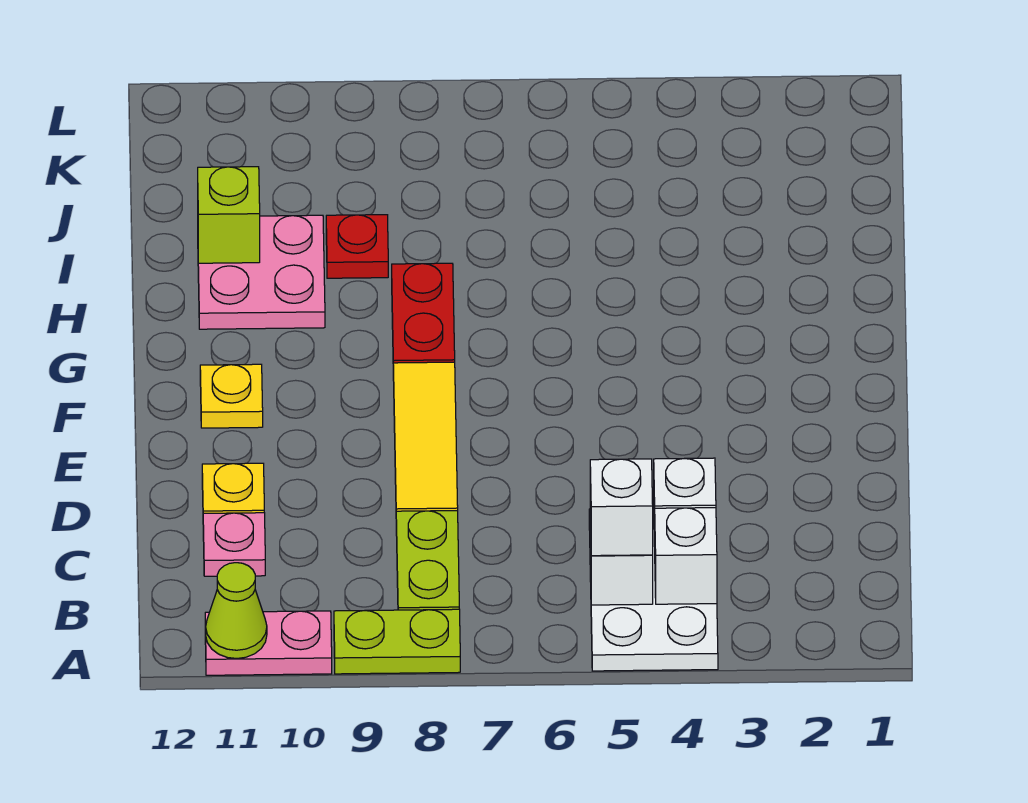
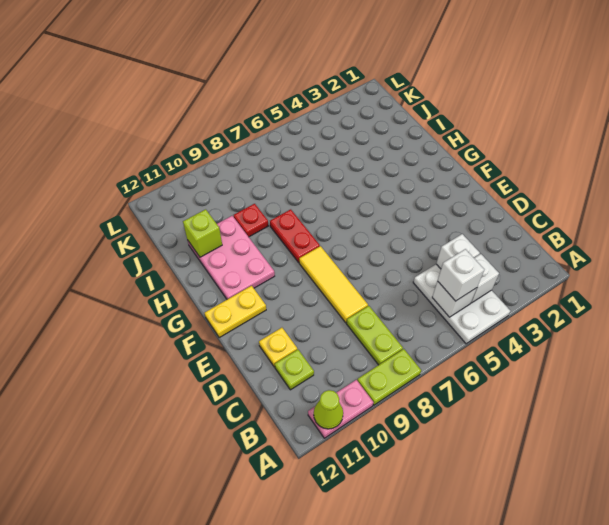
pink 1x1 plate [203,513,265,576] -> lime 1x1 plate [275,349,314,390]
yellow 1x1 plate [200,364,263,428] -> yellow 1x2 plate [205,286,266,338]
pink 2x2 plate [198,215,325,329] -> pink 2x3 plate [188,216,275,299]

